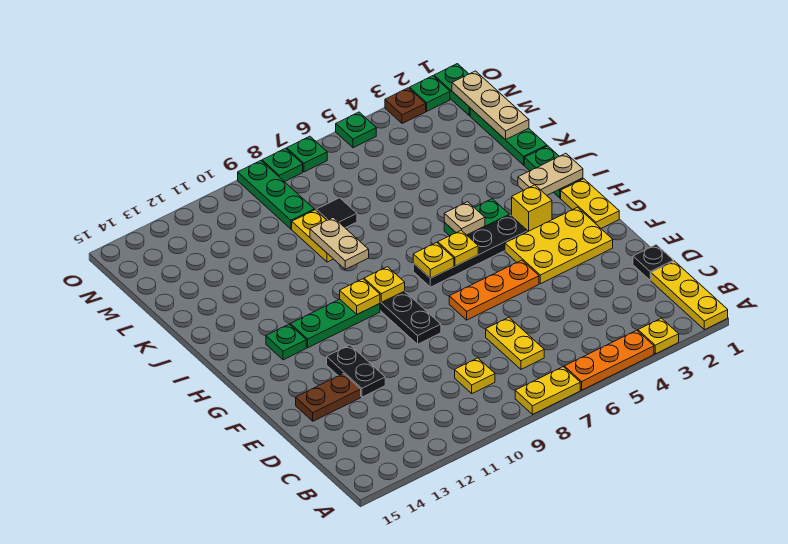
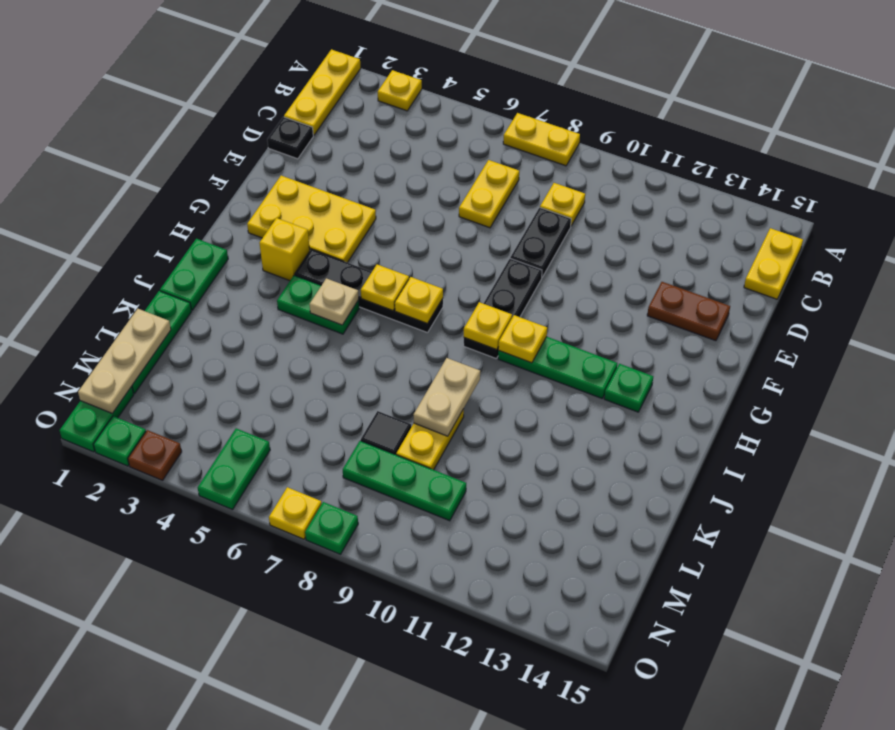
orange 1x3 plate [564,330,654,390] -> none
black 1x2 plate [327,345,385,397] -> black 1x2 plate moved to [510,207,571,277]
orange 1x3 plate [449,260,539,320] -> none
yellow 1x2 plate [561,179,619,228] -> yellow 1x2 plate moved to [744,228,803,299]
tan 1x2 plate [518,153,583,195] -> none
green 1x3 plate [238,161,314,229] -> green 1x3 plate turned to [343,441,466,521]
green 1x1 plate [336,112,376,148] -> green 1x2 plate [198,428,270,510]
green 1x1 plate [287,136,327,172] -> yellow 1x1 plate [269,487,322,539]

